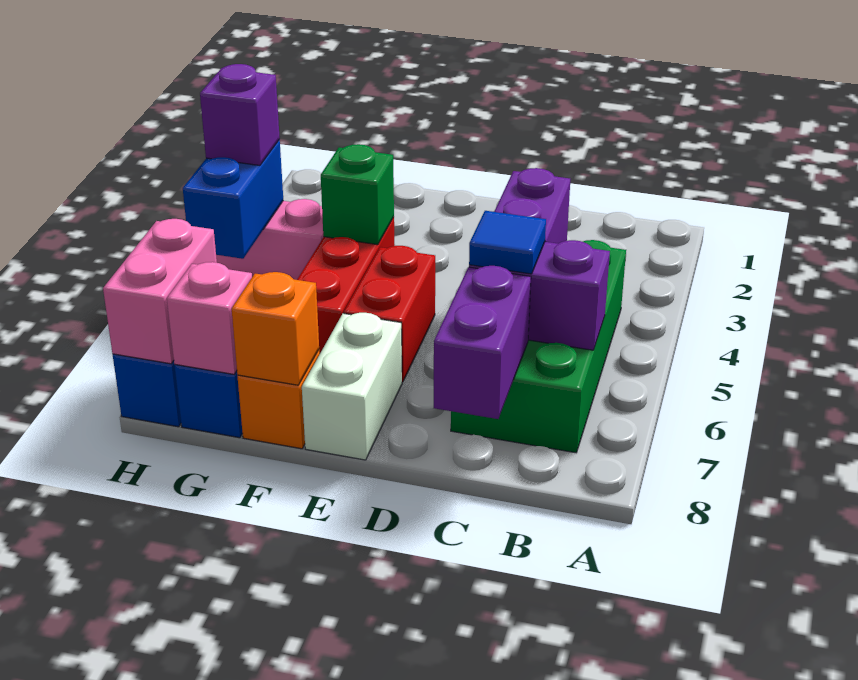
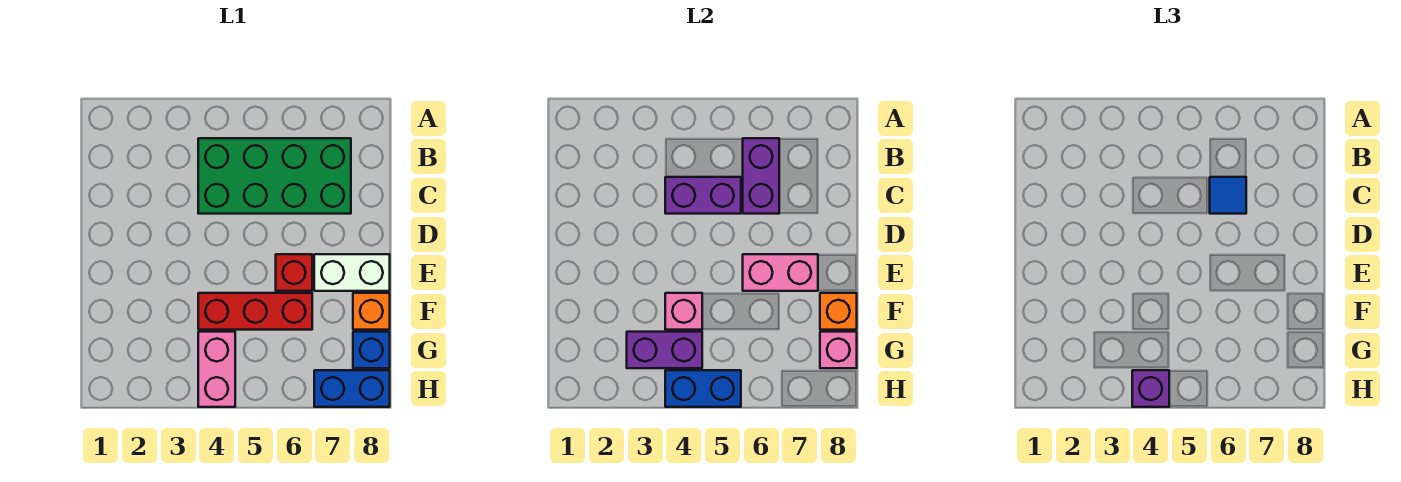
purple 1x2 brick [434,266,531,419] -> purple 1x2 brick moved to [627,332,702,368]
red 1x2 brick [344,246,435,382] -> red 1x1 brick [276,254,312,291]
green 1x1 brick [321,144,394,245] -> pink 1x1 brick [665,293,702,330]
pink 1x2 brick [103,219,217,364] -> pink 1x2 brick moved to [743,254,818,291]

